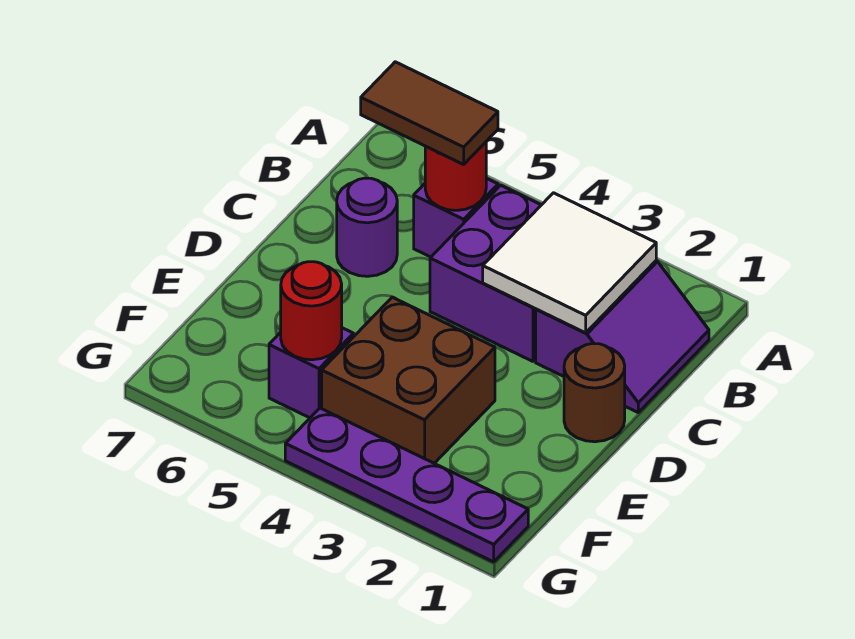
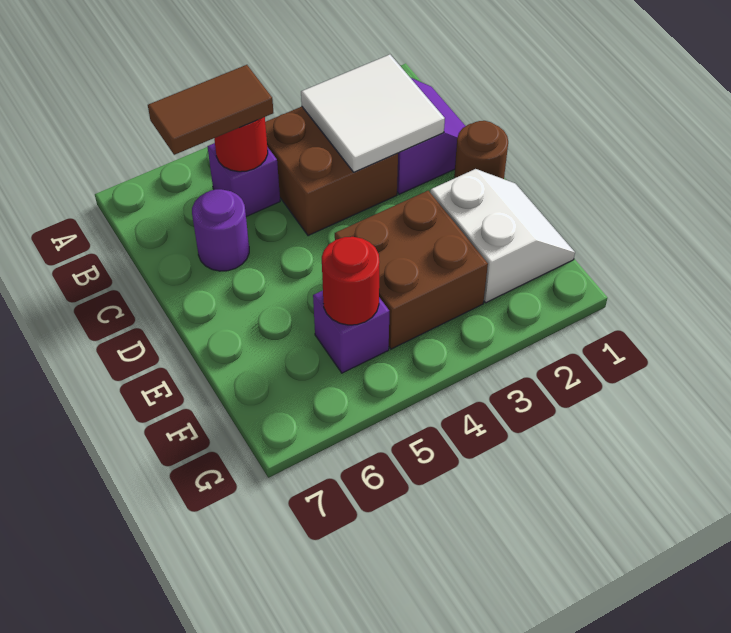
purple 2x2 brick [430,185,541,361] -> brown 2x2 brick [265,107,398,236]
none -> white 2x2 slope [430,169,575,303]
purple 1x4 plate [285,408,528,562] -> none

